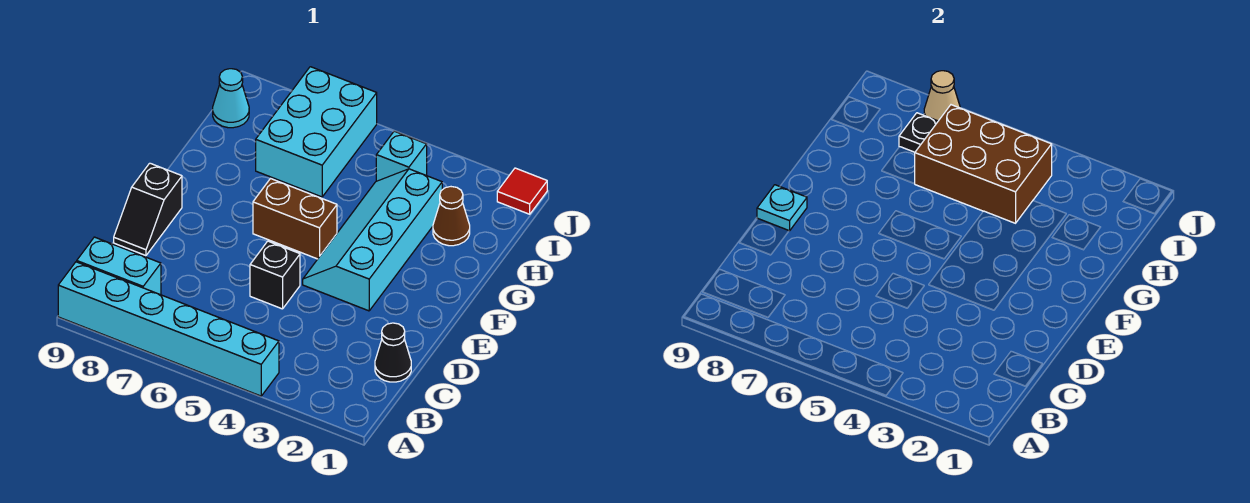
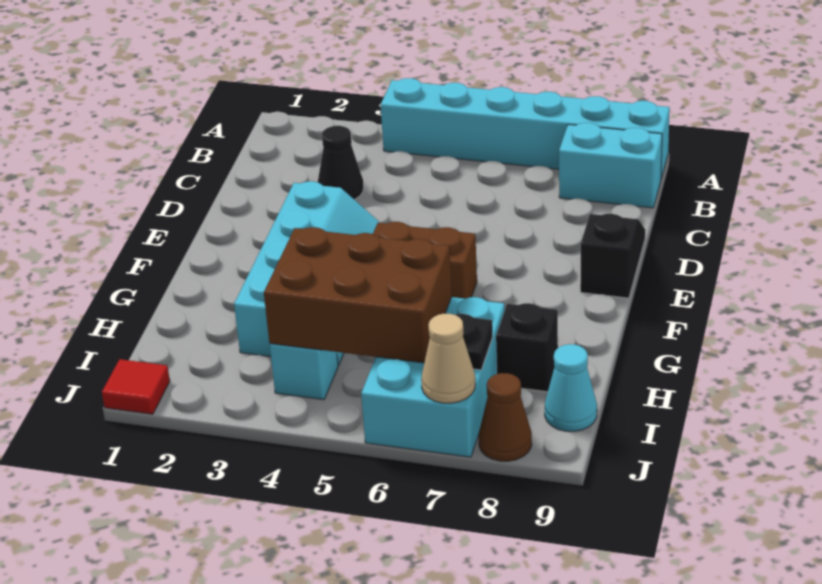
black 1x1 cone [375,323,411,382] -> black 1x1 cone moved to [318,126,364,200]
black 1x1 brick [250,241,300,309] -> black 1x1 brick moved to [496,303,558,392]
cyan 1x1 plate [757,185,807,231] -> none
brown 1x1 cone [433,187,470,246] -> brown 1x1 cone moved to [479,373,532,461]

